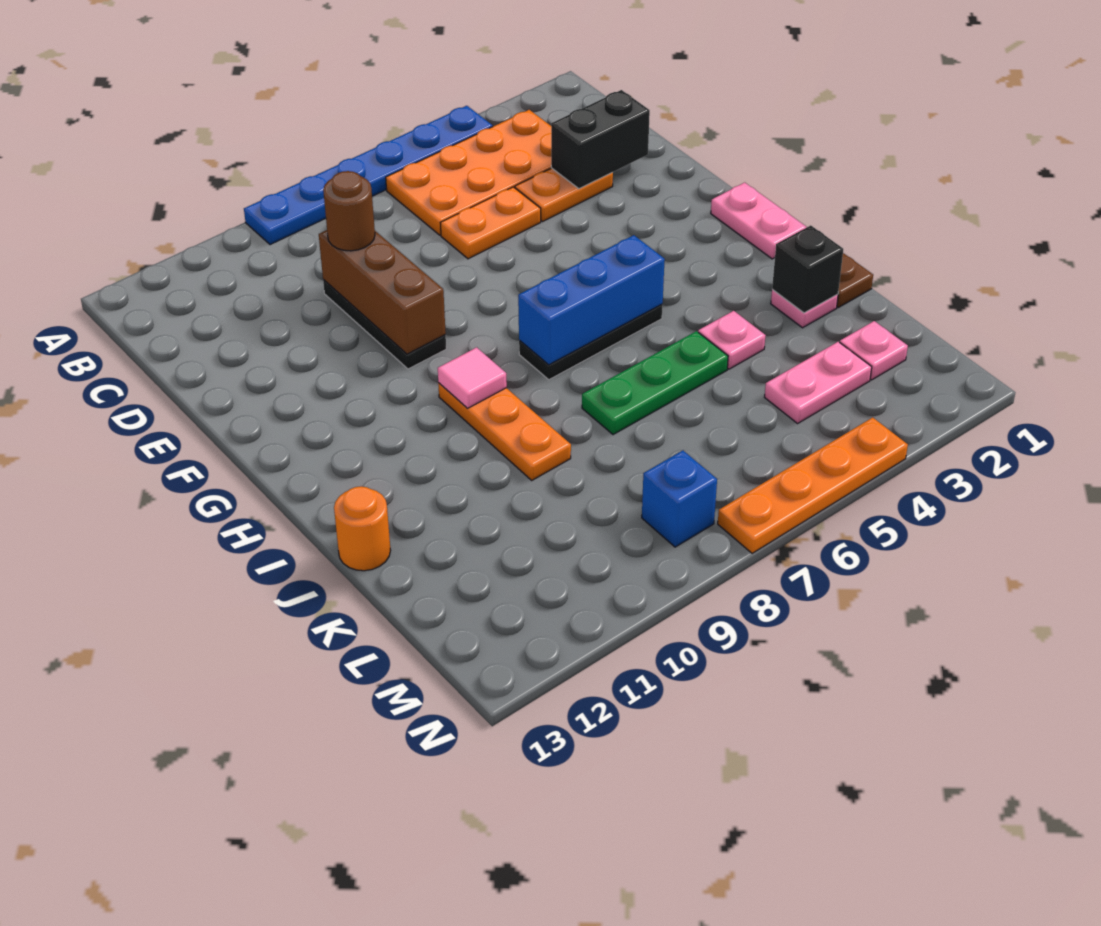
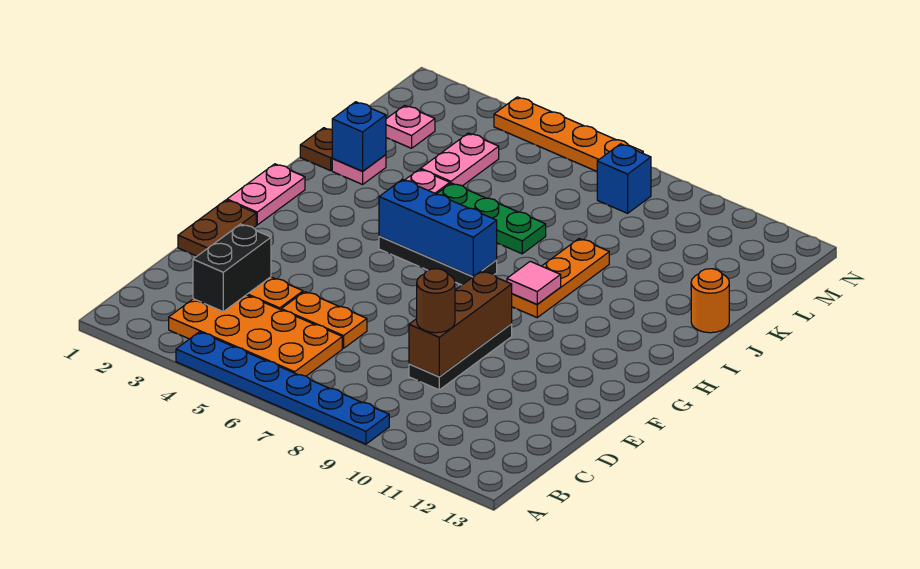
black 1x2 brick [551,90,650,189] -> black 1x2 brick turned to [193,224,271,311]
none -> brown 1x2 plate [178,200,256,256]
black 1x1 brick [772,225,843,313] -> blue 1x1 brick [332,102,386,171]
pink 1x2 plate [765,342,872,423] -> pink 1x2 plate turned to [421,133,499,186]

